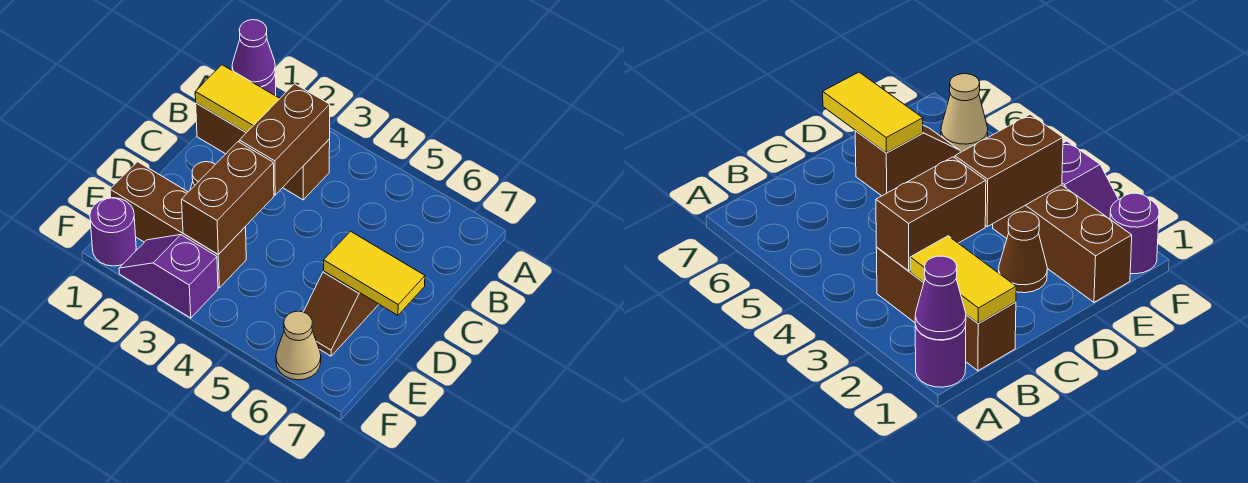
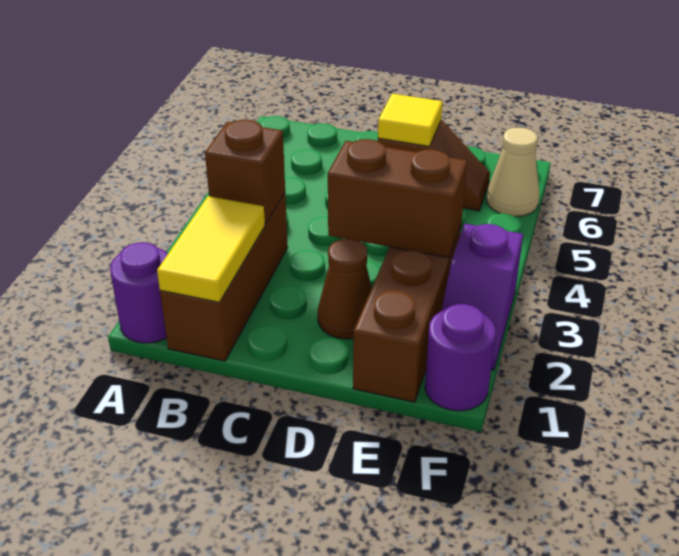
purple 1x1 cone [232,20,275,87] -> none
brown 1x2 brick [239,84,330,195] -> brown 1x1 brick [205,120,285,224]
yellow 1x2 tile [324,231,425,315] -> yellow 1x1 tile [378,94,443,146]

